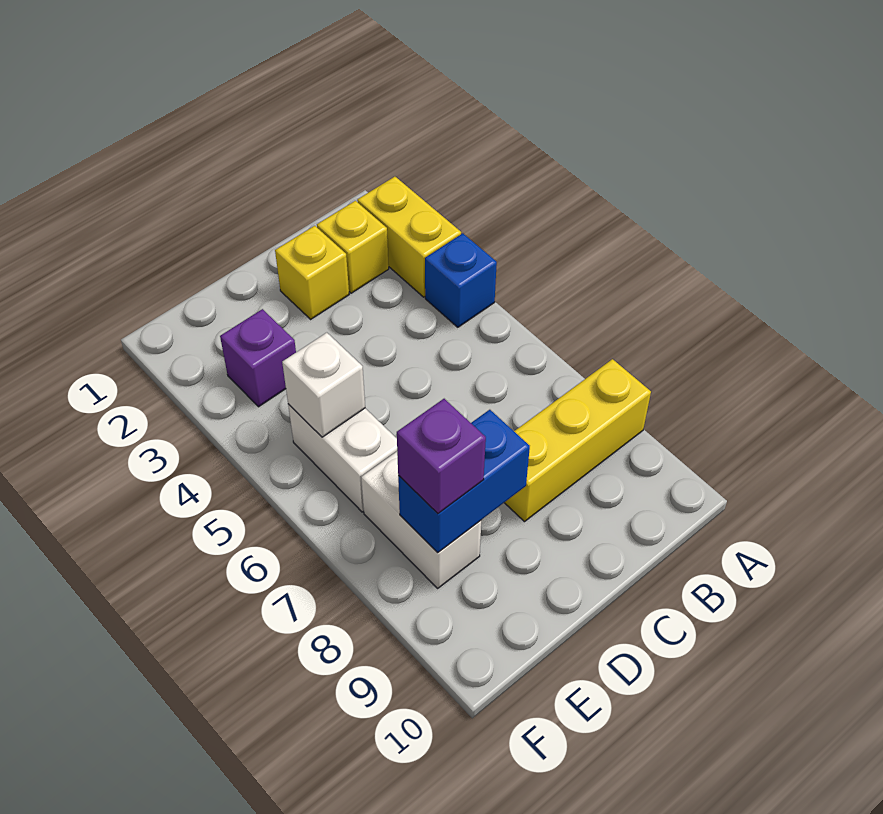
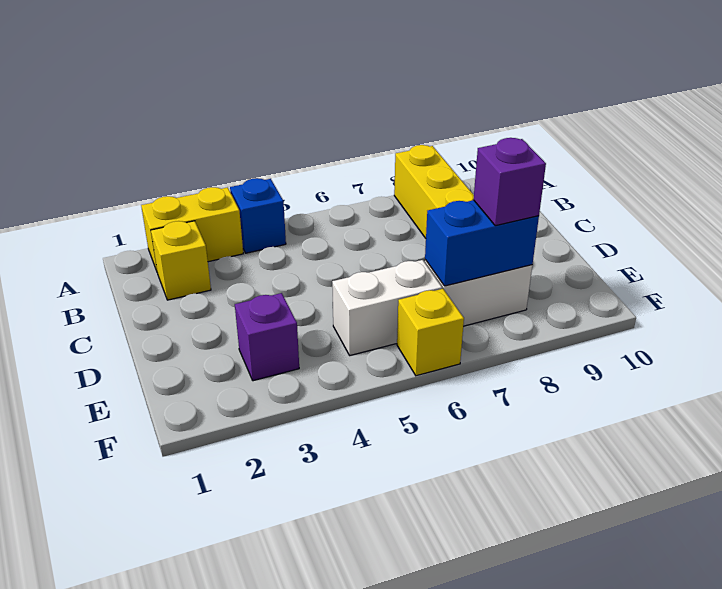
yellow 1x1 brick [275,226,349,319] -> yellow 1x1 brick moved to [397,289,464,376]
blue 1x2 brick [398,410,530,553] -> blue 1x2 brick turned to [425,200,539,286]
white 1x1 brick [282,333,365,437] -> none

